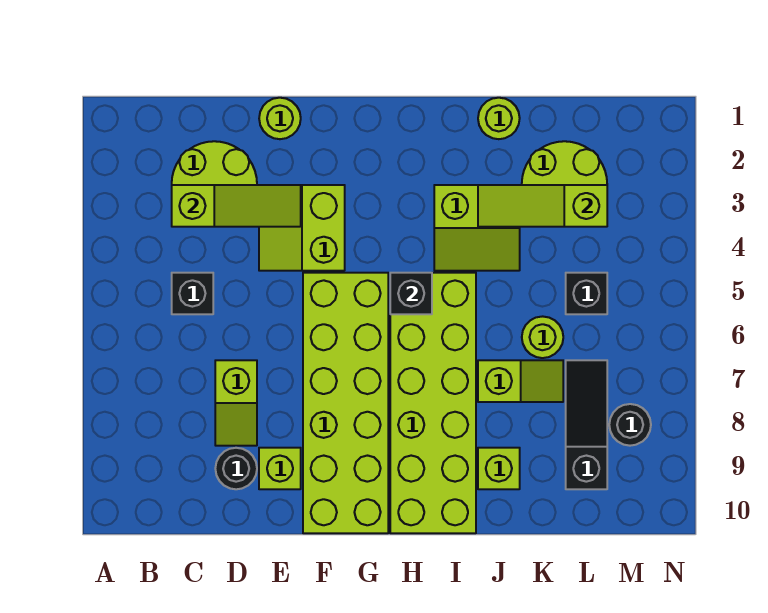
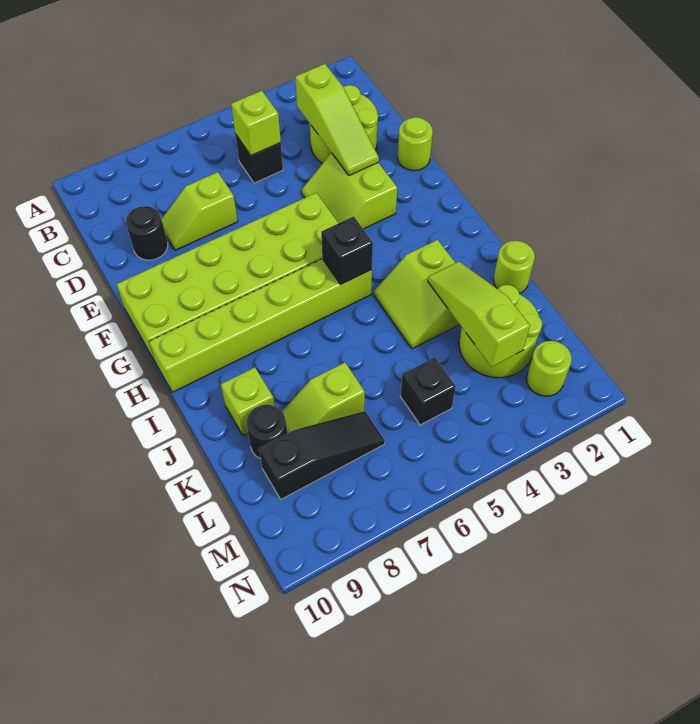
lime 2x2 slope [259,185,345,271] -> lime 2x2 slope turned to [302,153,397,229]
lime 1x1 brick [259,448,301,489] -> lime 1x1 brick moved to [231,91,281,155]
lime 2x6 brick [390,273,476,533] -> lime 1x6 brick [149,259,372,392]
lime 1x2 slope [478,360,563,402] -> lime 1x2 slope turned to [282,362,365,433]
lime 1x1 round brick [522,316,563,358] -> lime 1x1 round brick moved to [526,341,572,396]
black 1x1 round brick [609,404,651,446] -> black 1x1 round brick moved to [246,405,287,459]

